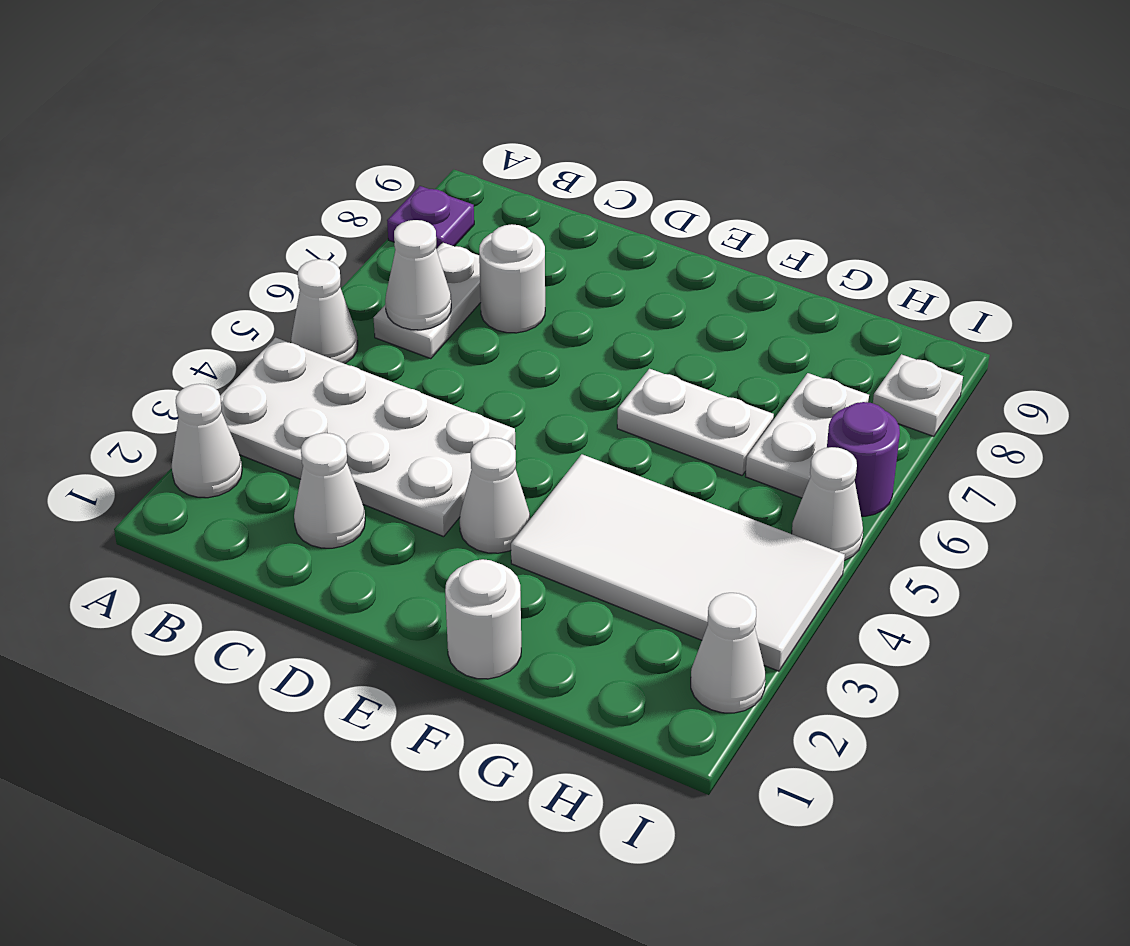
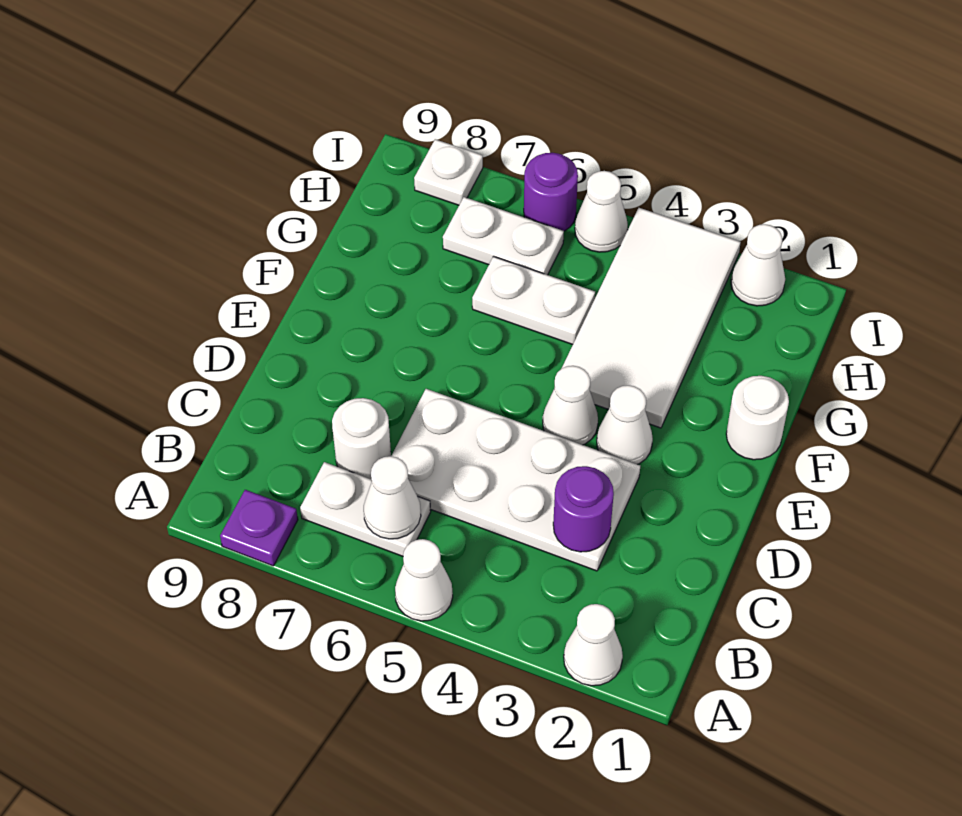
white 2x4 plate [220,338,515,537] -> white 2x4 plate turned to [392,389,640,571]
white 1x1 cone [294,433,365,548] -> white 1x1 cone moved to [543,366,598,445]
none -> purple 1x1 round brick [553,466,614,552]
white 1x2 plate [617,369,774,475] -> white 1x2 plate turned to [472,256,595,345]

